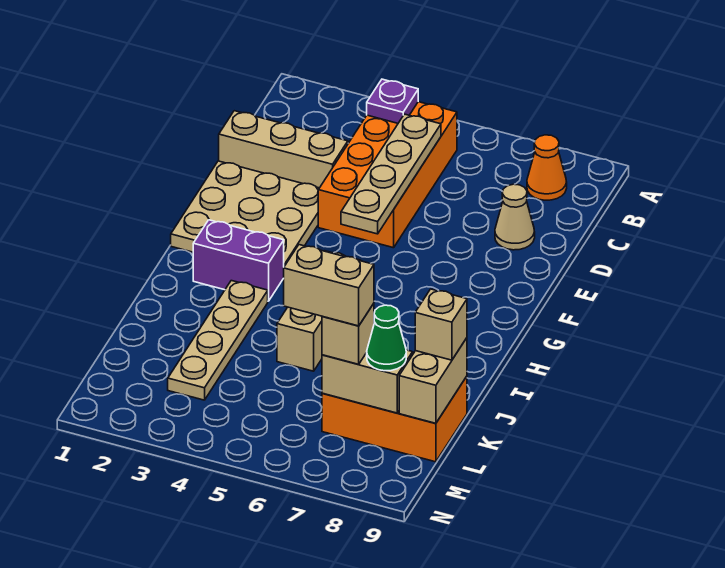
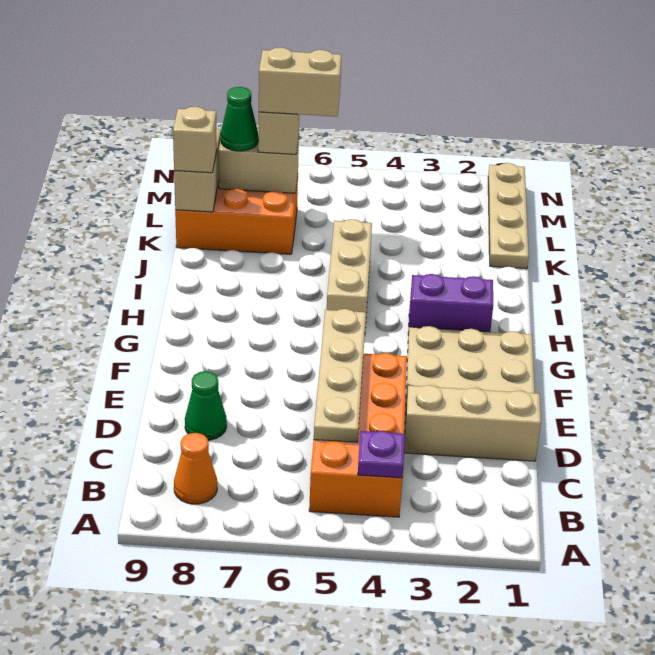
tan 1x1 cone [495,184,535,250] -> green 1x1 cone [185,371,227,440]
tan 1x4 plate [168,281,268,400] -> tan 1x4 plate moved to [488,163,529,269]

